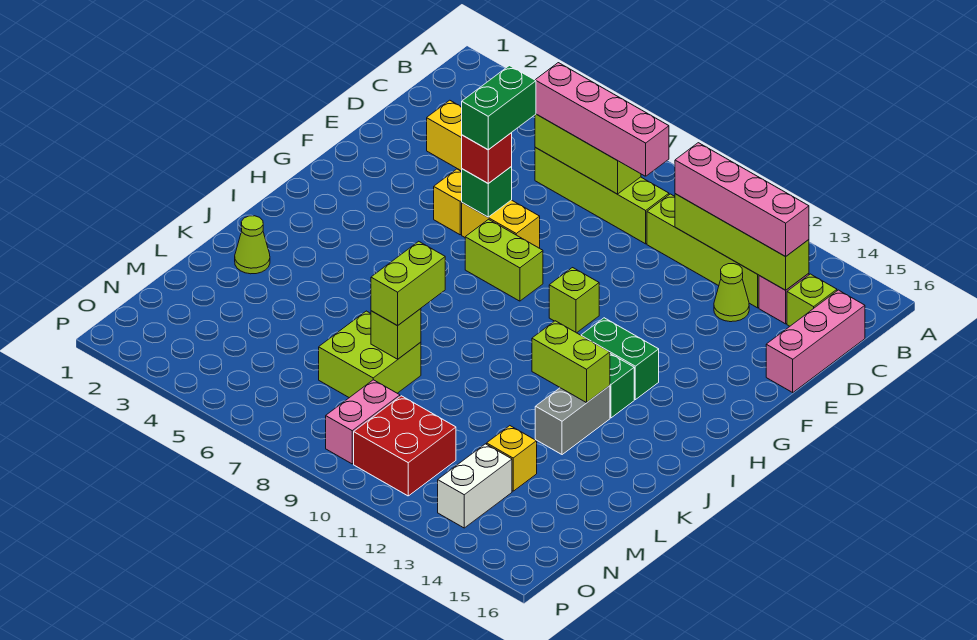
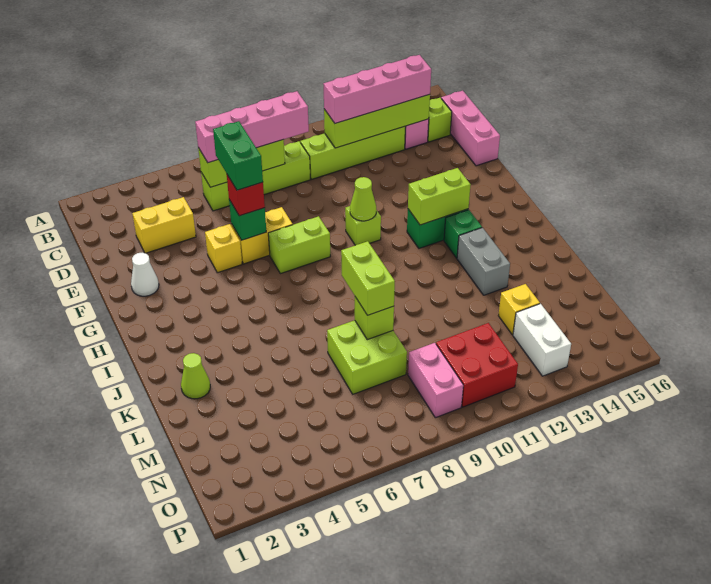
lime 1x1 cone [714,264,749,322] -> lime 1x1 cone moved to [350,177,376,221]
none -> white 1x1 cone [131,253,159,296]
lime 1x2 brick [532,321,610,403] -> lime 1x2 brick moved to [408,168,471,225]

